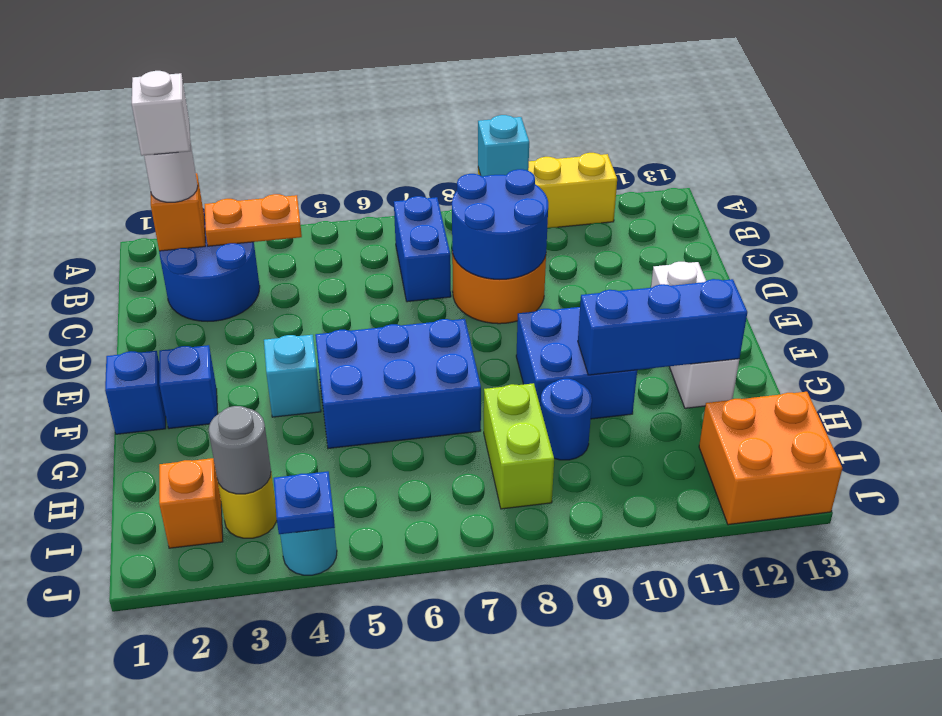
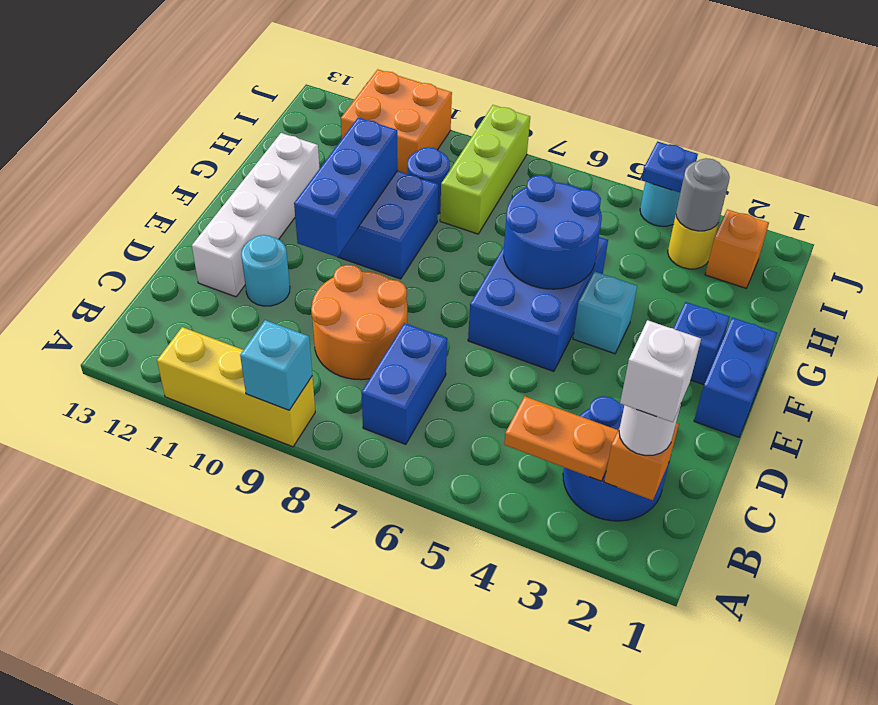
blue 2x2 round brick [452,169,548,279] -> blue 2x2 round brick moved to [504,175,602,289]
none -> cyan 1x1 round brick [241,235,290,306]
white 1x3 brick [651,262,739,408] -> white 1x4 brick [192,133,319,297]
blue 1x1 brick [105,351,166,434] -> blue 1x2 brick [694,317,777,437]
blue 2x3 brick [315,319,481,448] -> blue 2x3 brick turned to [468,237,608,371]
blue 1x3 brick [578,279,747,375] -> blue 1x3 brick turned to [294,118,398,257]
lime 1x2 brick [484,383,554,509] -> lime 1x3 brick [440,105,530,234]
orange 2x2 brick [699,392,842,525] -> orange 2x2 brick moved to [341,70,452,174]

